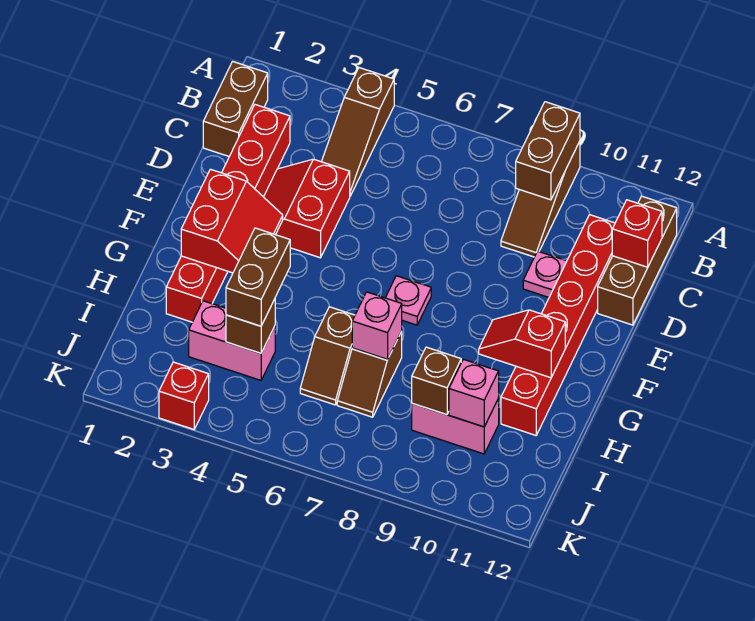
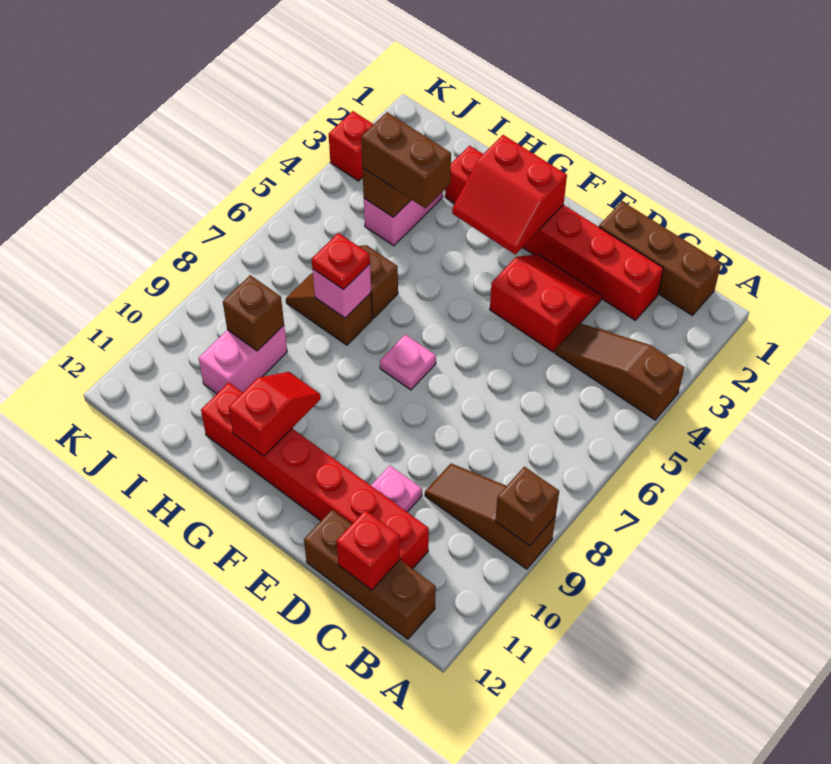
brown 1x2 brick [516,102,580,200] -> brown 1x1 brick [495,467,559,546]
brown 1x2 brick [203,61,268,156] -> brown 1x3 brick [599,201,721,316]
none -> red 1x1 plate [312,233,370,290]
pink 1x1 brick [449,359,499,427] -> none

